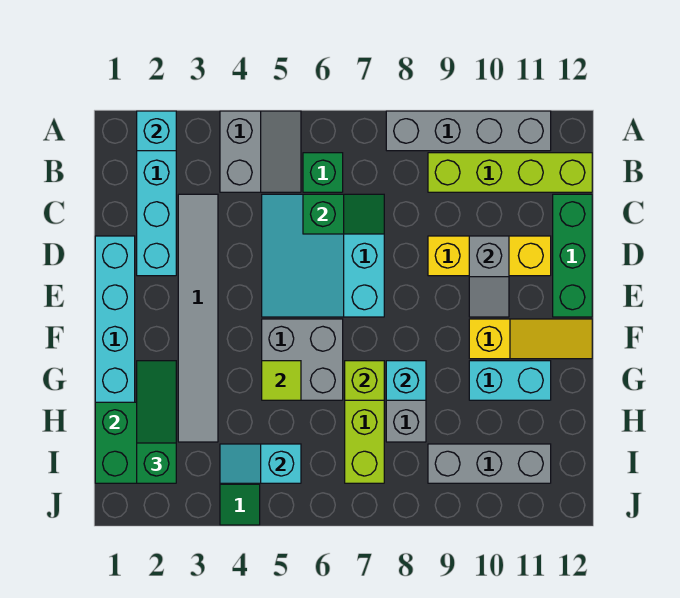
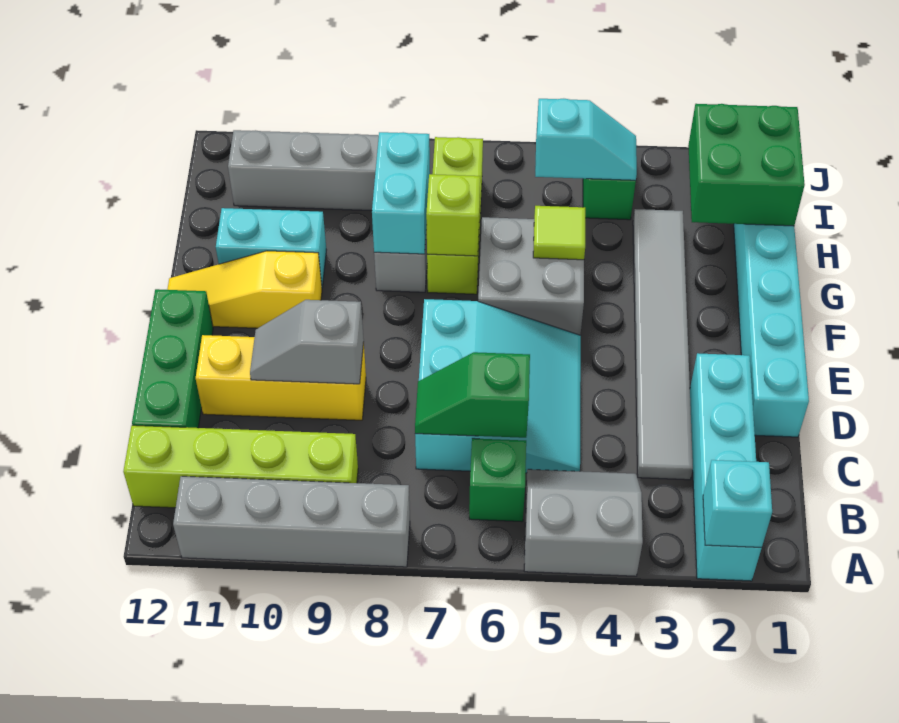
grey 2x2 slope [220,111,301,192] -> grey 2x2 slope turned to [524,469,643,576]
grey 1x2 slope [469,236,509,317] -> grey 1x2 slope turned to [250,300,364,384]
green 1x3 slope [137,361,176,483] -> none
cyan 1x1 brick [386,361,426,400] -> cyan 1x2 brick [372,132,430,254]

